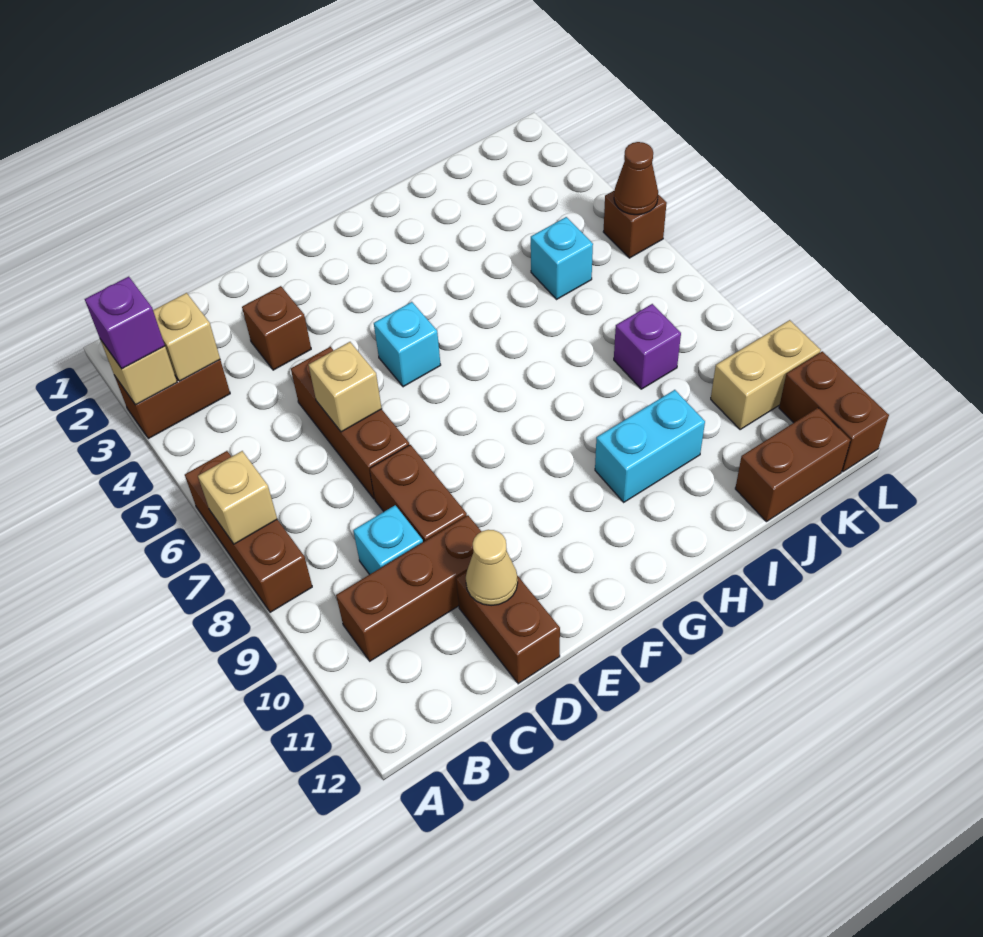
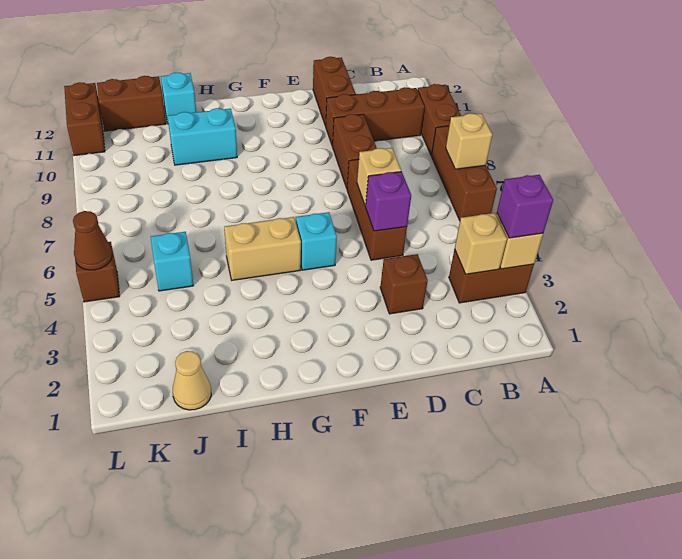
none -> brown 1x2 brick [418,84,461,155]
cyan 1x1 brick [353,505,423,575] -> cyan 1x1 brick moved to [161,73,196,124]
tan 1x1 cone [466,530,518,606] -> tan 1x1 cone moved to [173,351,211,410]
purple 1x1 brick [614,304,681,389] -> purple 1x1 brick moved to [366,172,411,231]
tan 1x2 brick [711,320,821,430] -> tan 1x2 brick moved to [224,217,301,280]

